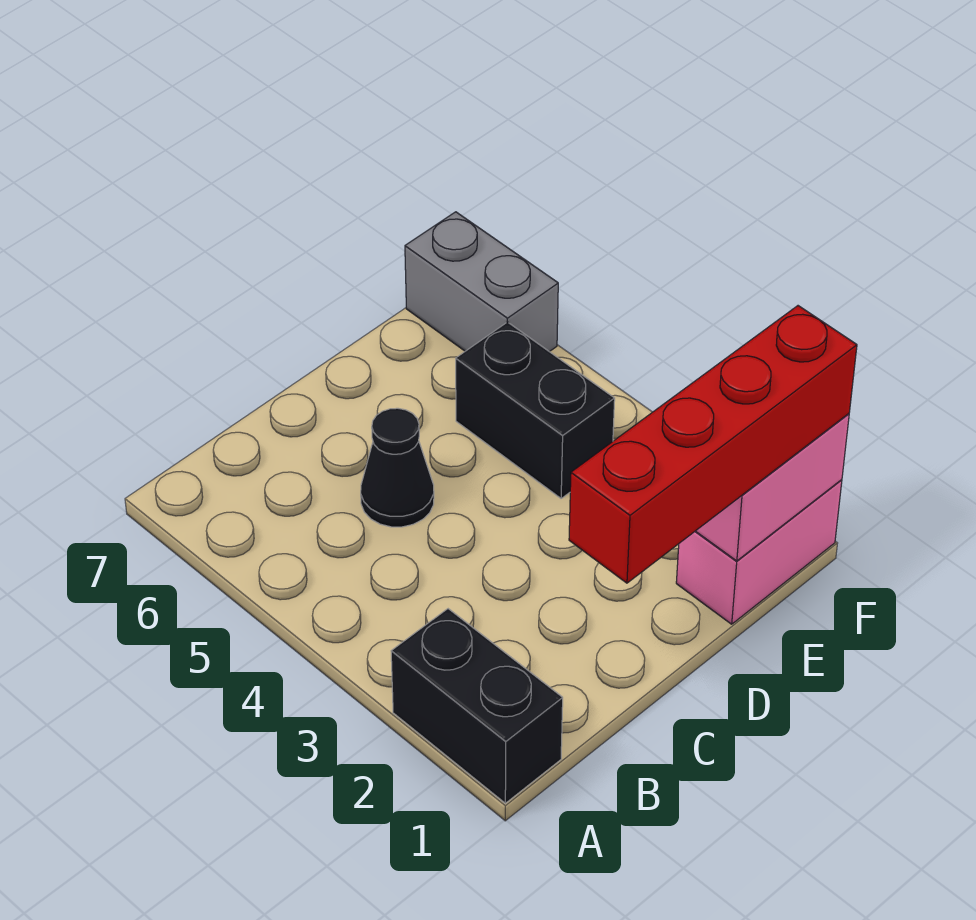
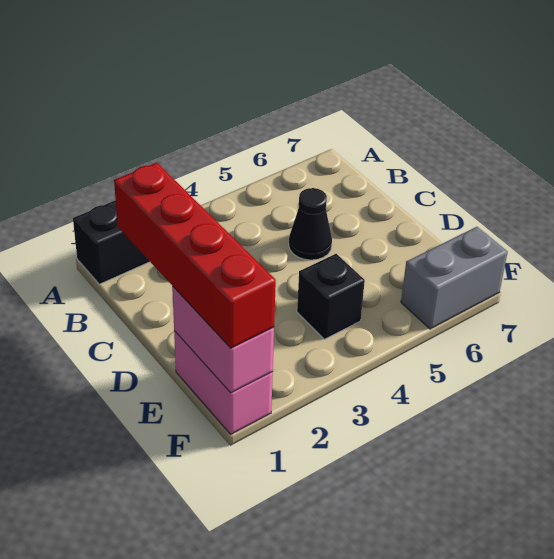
black 1x2 brick [456,322,615,498] -> black 1x1 brick [297,254,365,339]

